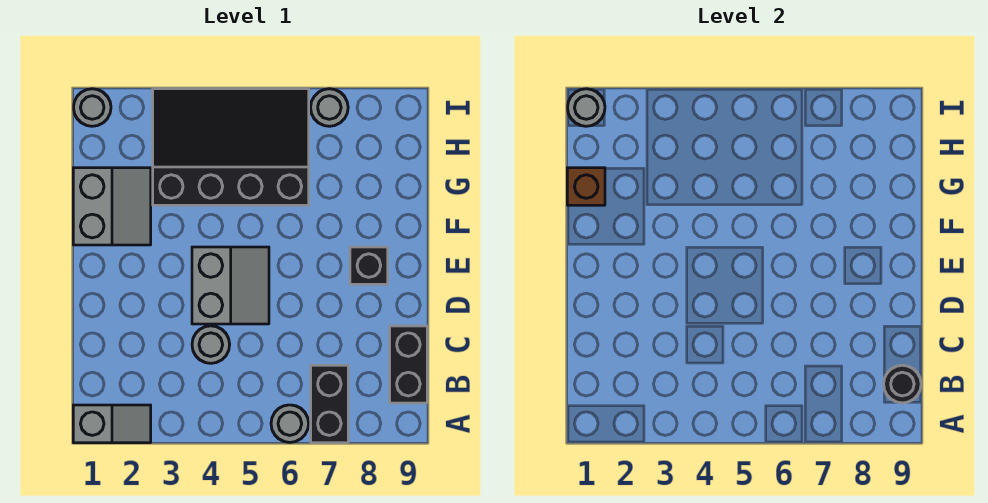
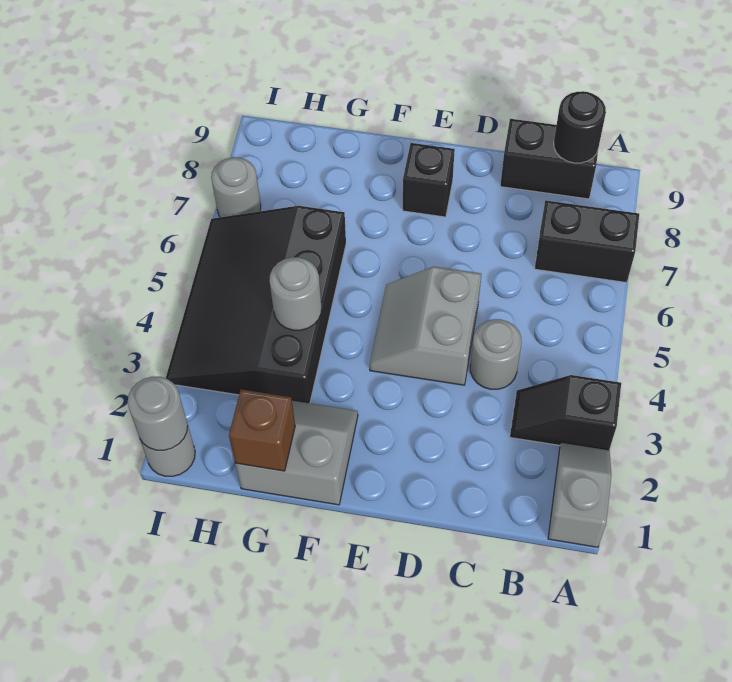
none -> black 1x2 slope [510,375,621,450]
grey 1x1 round brick [271,405,309,442] -> grey 1x1 round brick moved to [270,257,321,330]
grey 2x2 slope [192,247,269,324] -> grey 2x2 slope turned to [370,267,481,385]

